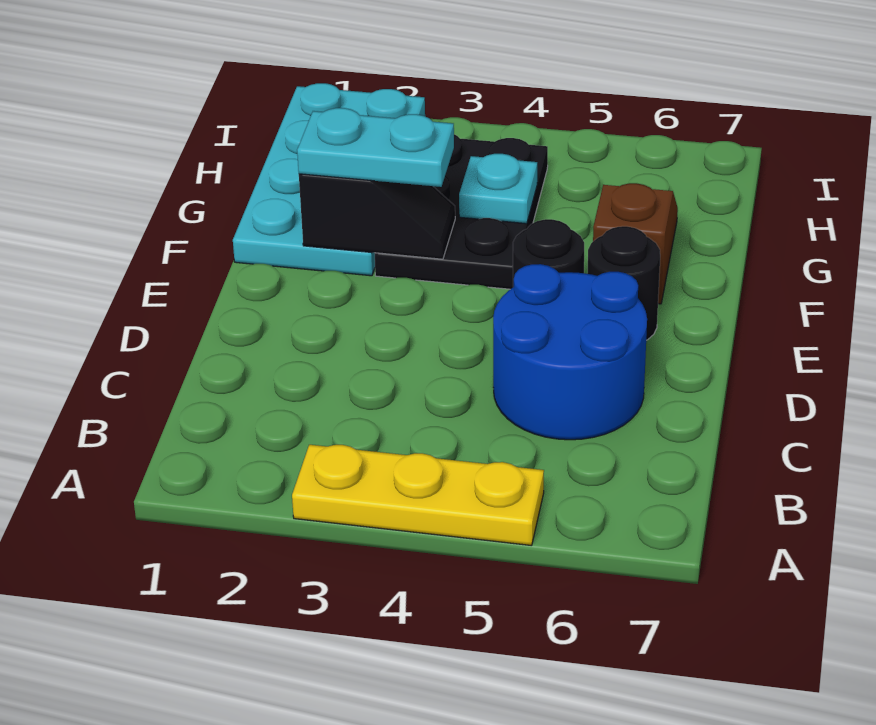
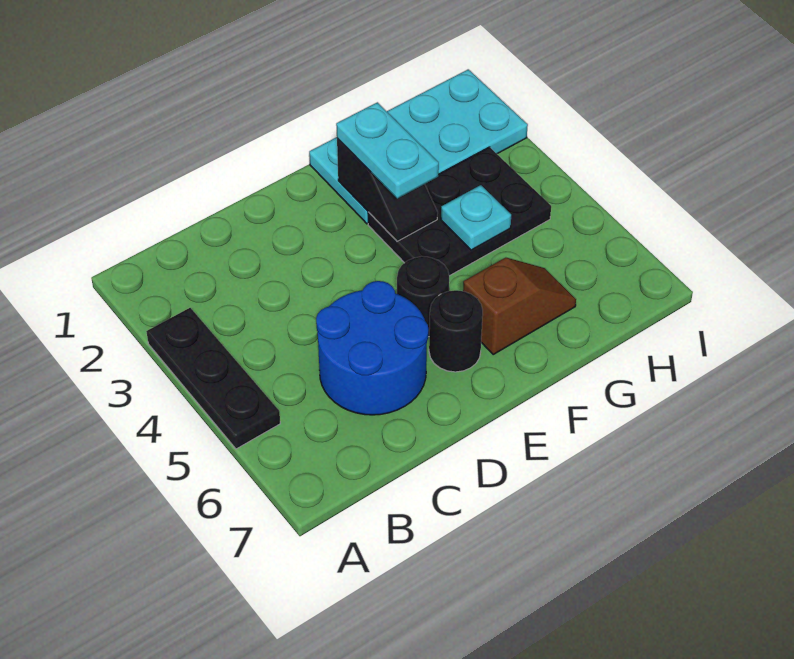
yellow 1x3 plate [292,445,544,546] -> black 1x3 plate [146,308,280,449]

